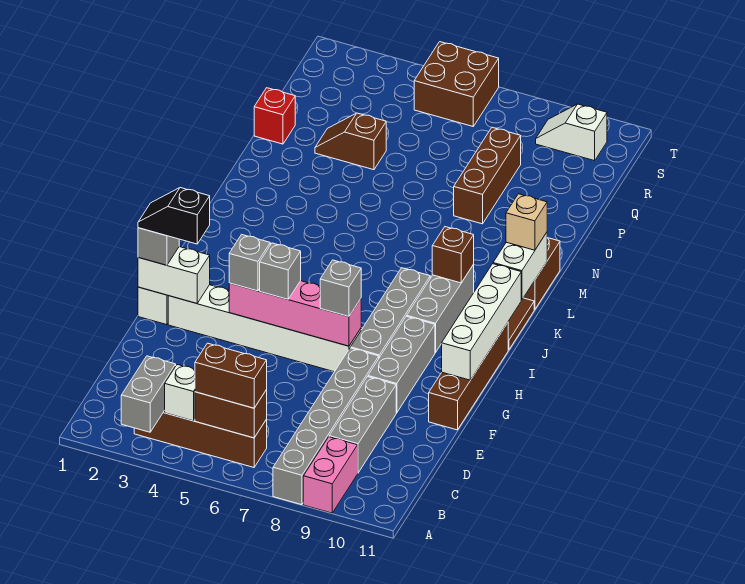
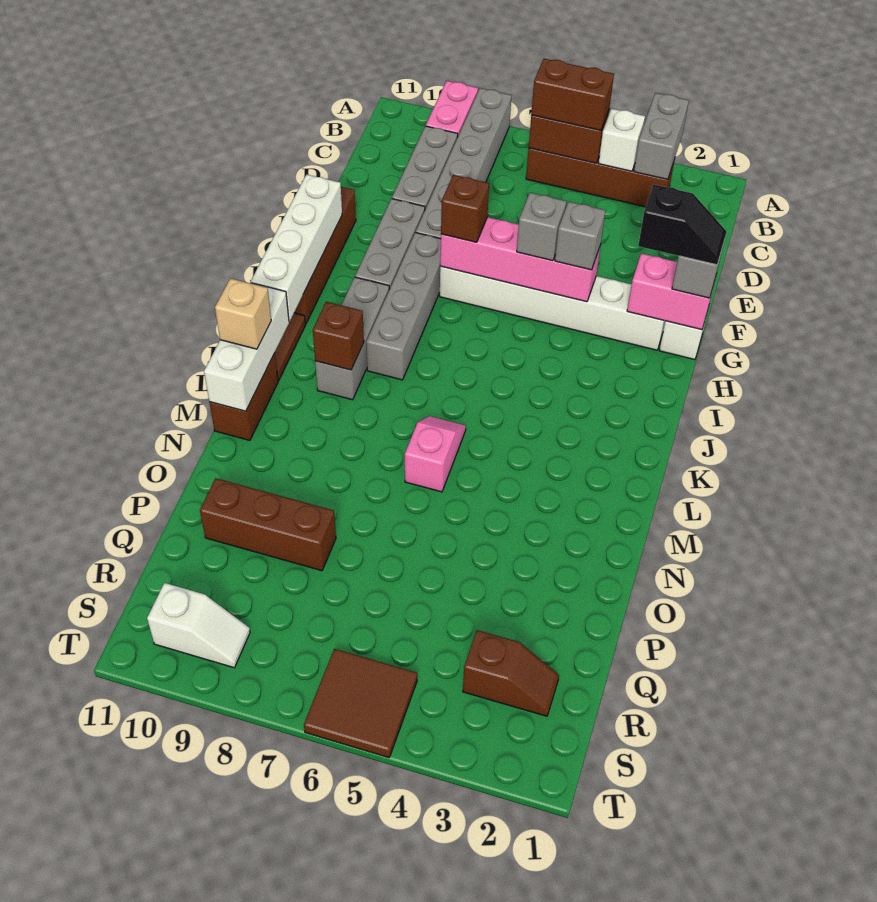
white 1x2 brick [138,247,210,303] -> pink 1x2 brick [627,253,715,330]
grey 1x1 brick [320,260,361,316] -> brown 1x1 brick [441,175,489,242]
white 1x2 brick [493,232,547,300] -> white 1x3 brick [204,283,289,411]
none -> pink 1x2 slope [405,416,466,492]
brown 1x3 brick [454,127,521,224] -> brown 1x3 brick turned to [200,478,336,571]
red 1x1 brick [254,88,295,144] -> none
brown 1x2 slope [315,113,386,170] -> brown 1x2 slope moved to [463,630,559,716]
brown 2x2 brick [414,42,499,126] -> brown 2x2 tile [304,649,417,758]

